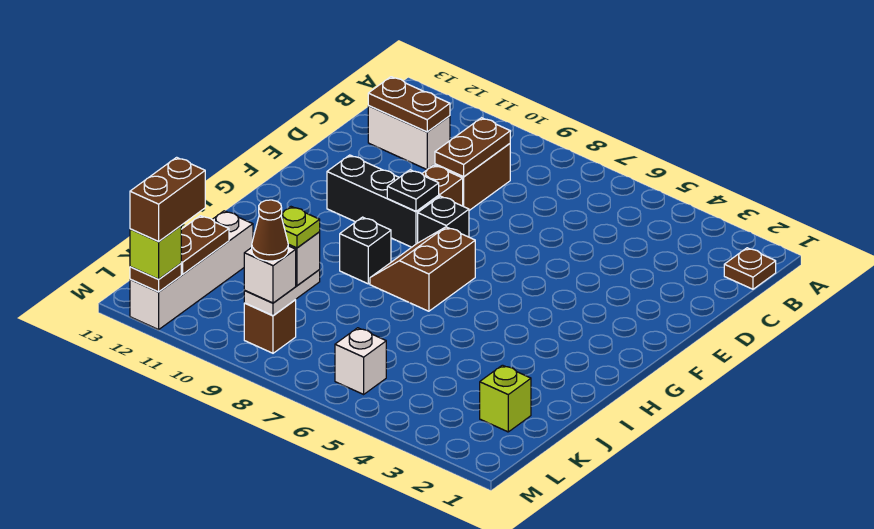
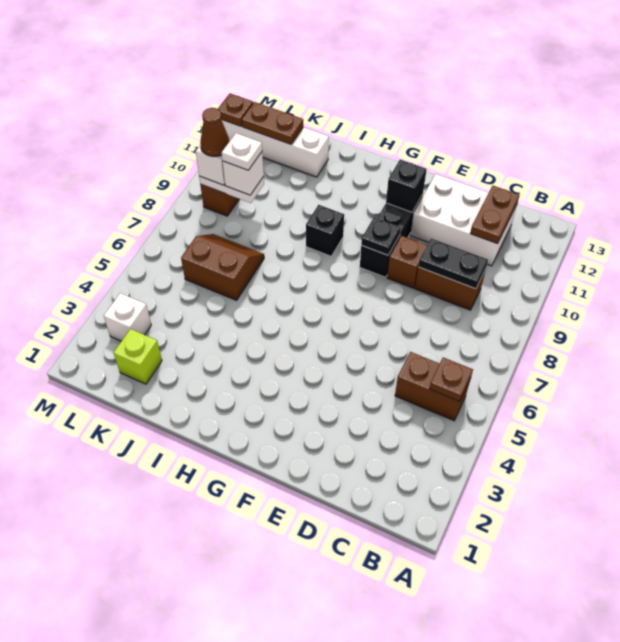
brown 1x1 plate [724,248,776,289] -> brown 1x1 plate moved to [429,357,473,402]
brown 1x2 plate [435,118,510,177] -> black 1x2 plate [418,238,488,289]
white 1x2 brick [368,106,450,169] -> white 2x3 brick [410,174,517,266]
black 1x1 brick [418,196,469,243] -> black 1x1 brick moved to [386,160,427,212]
brown 2x2 slope [370,227,475,311] -> brown 2x2 slope moved to [181,234,264,300]
lime 1x1 plate [281,207,320,248] -> white 1x1 plate [222,133,262,170]
white 1x1 brick [335,328,386,394] -> white 1x1 brick moved to [104,293,151,341]
brown 1x2 brick [130,157,205,242] -> brown 1x2 brick moved to [395,352,471,421]
lime 1x1 brick [130,226,181,279] -> none

